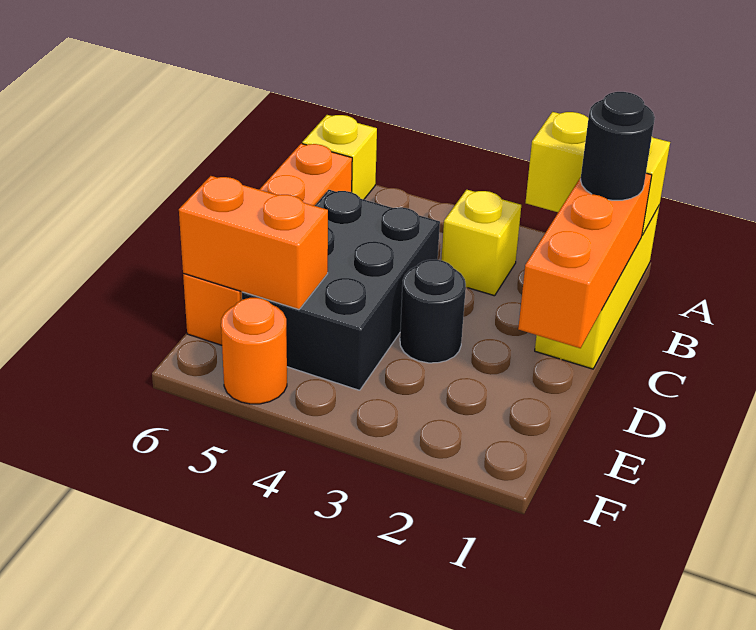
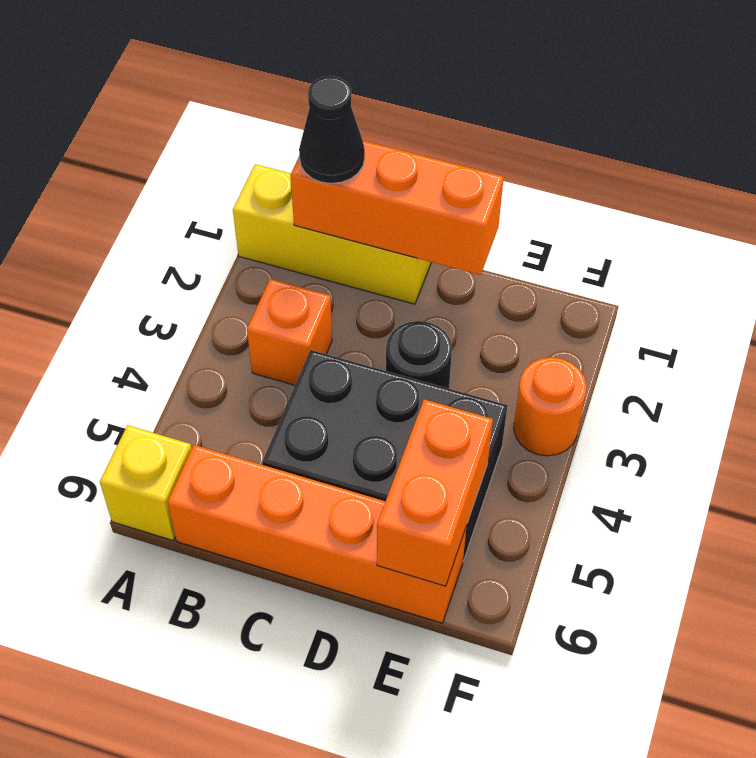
yellow 1x2 brick [526,112,670,235] -> none
black 1x1 round brick [581,92,655,200] -> black 1x1 cone [299,76,365,184]
yellow 1x1 brick [441,190,521,296] -> orange 1x1 brick [247,279,332,385]
orange 1x1 round brick [221,298,287,404] -> orange 1x1 round brick moved to [514,357,587,456]

